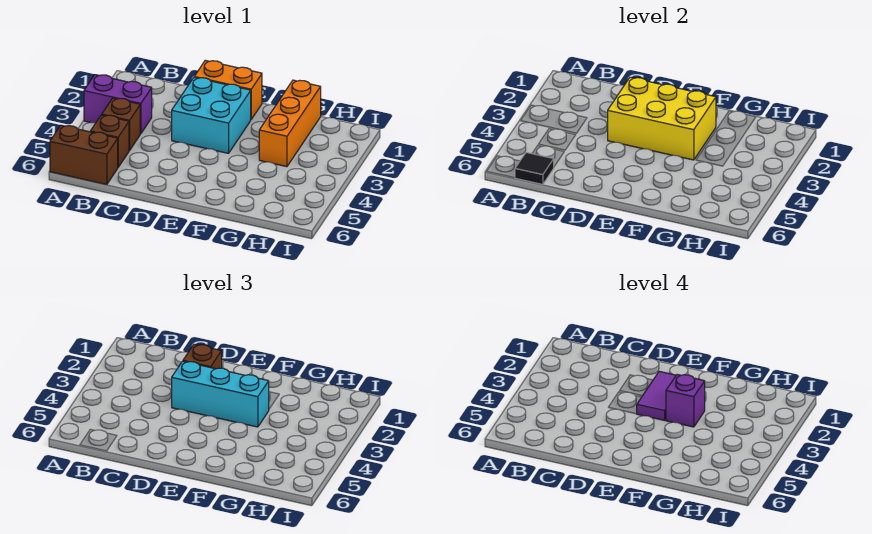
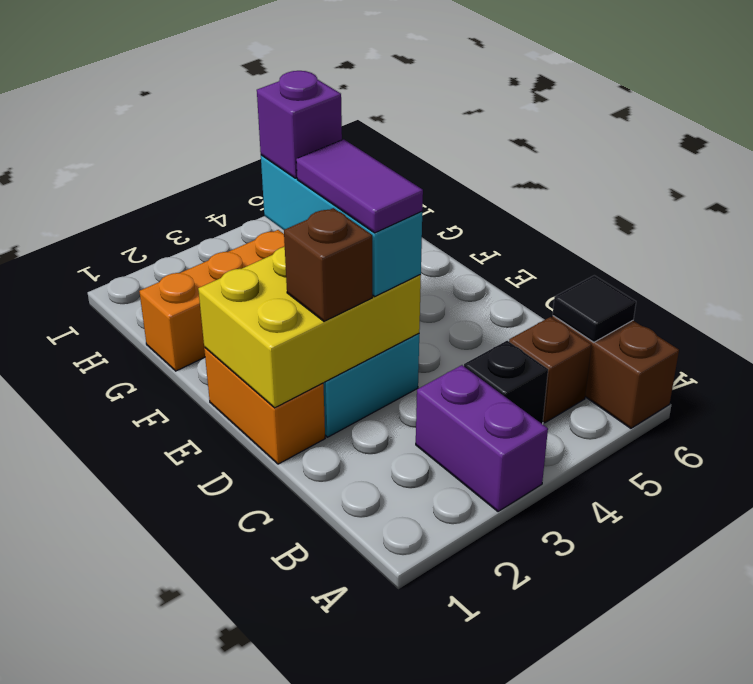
brown 1x1 brick [102,98,140,151] -> black 1x1 brick [464,341,548,424]
yellow 2x3 brick [608,77,716,160] -> yellow 2x3 brick turned to [198,247,421,408]
purple 1x2 tile [637,371,676,420] -> purple 1x2 tile turned to [296,139,423,233]

